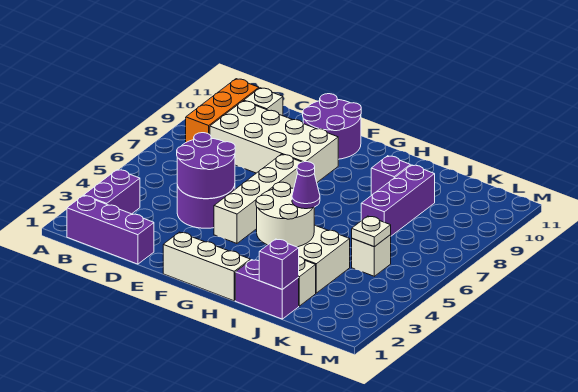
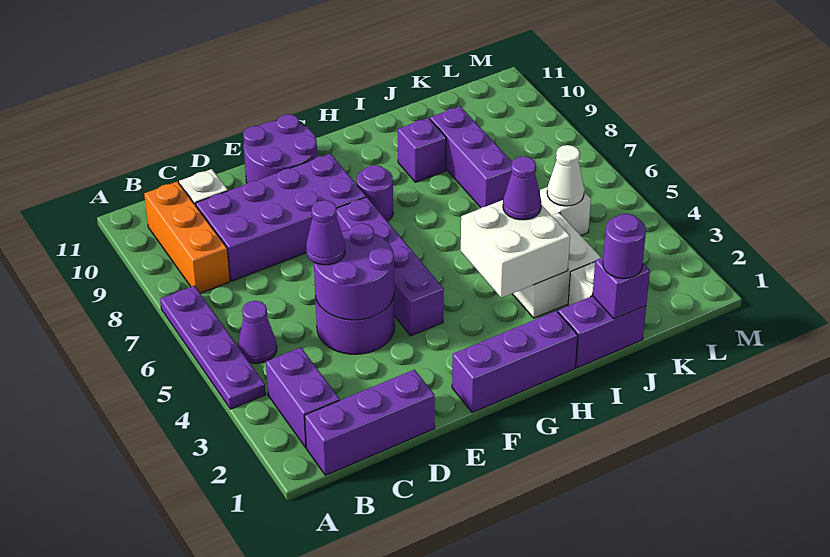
none -> purple 1x4 plate [160,286,266,409]
none -> purple 1x1 cone [238,301,277,363]
white 2x4 brick [210,101,338,182] -> purple 2x4 brick [196,154,366,281]
none -> purple 1x1 cone [306,200,345,265]
white 1x3 brick [163,232,250,301] -> purple 1x3 brick [452,311,578,413]
white 1x4 brick [214,154,301,243] -> purple 1x4 brick [336,197,444,336]
none -> purple 1x1 round brick [357,165,393,221]
white 2x2 round brick [256,182,314,247] -> white 2x2 brick [461,200,570,298]
none -> purple 1x1 round brick [603,214,646,279]
white 1x1 plate [352,216,391,247] -> white 1x1 cone [547,145,584,206]

